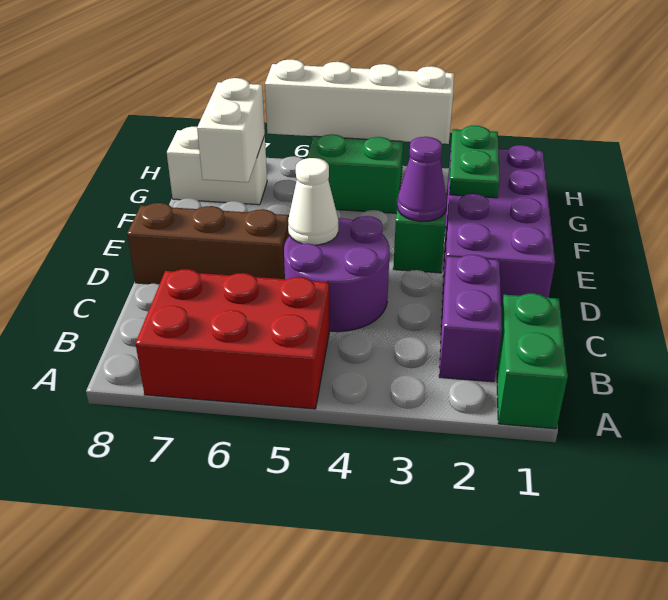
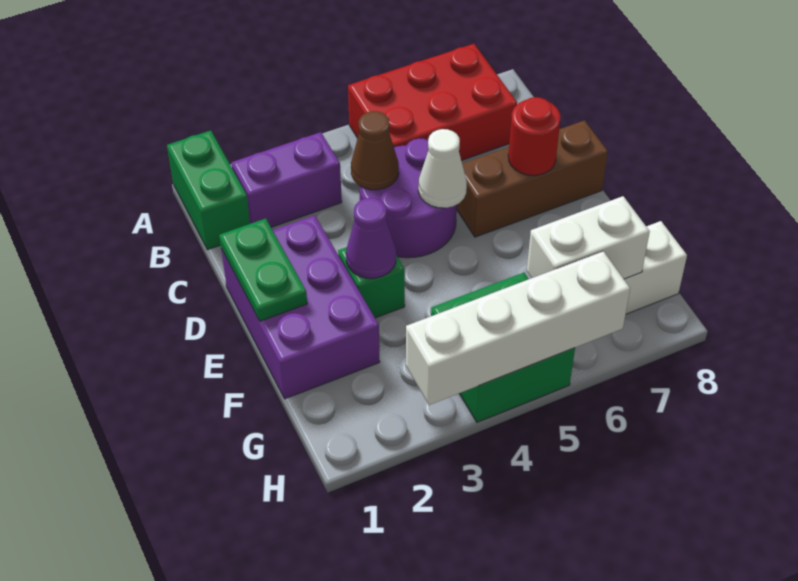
purple 1x2 brick [439,255,502,382] -> purple 1x2 brick turned to [231,132,342,227]
none -> brown 1x1 cone [351,111,399,190]
purple 2x4 brick [442,145,555,308] -> purple 2x3 brick [221,215,380,399]
none -> red 1x1 round brick [508,97,560,175]
green 1x2 plate [449,126,500,198] -> green 1x2 plate moved to [219,218,307,321]
white 1x2 brick [197,78,265,182] -> white 1x2 brick turned to [527,196,650,279]

